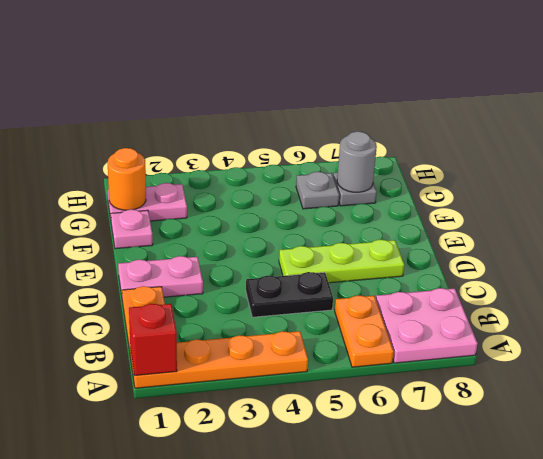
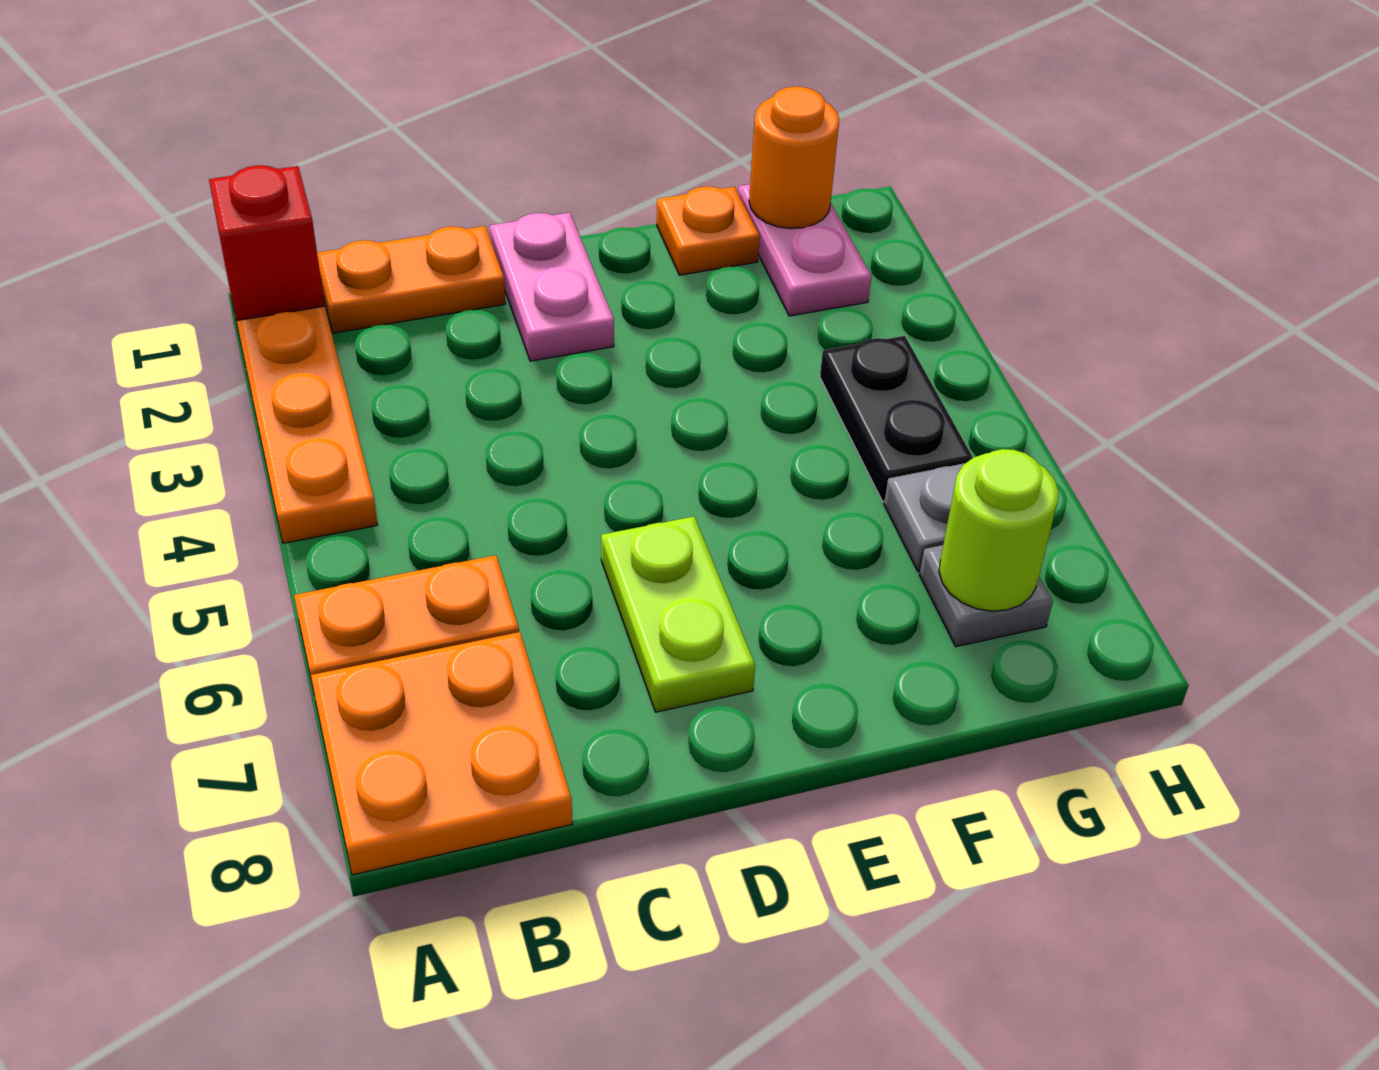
pink 2x2 plate [376,288,478,363] -> orange 2x2 plate [311,632,572,875]
black 1x2 plate [246,272,333,317] -> black 1x2 plate moved to [820,336,973,501]
lime 1x3 plate [279,240,404,283] -> lime 1x2 plate [601,517,755,712]
pink 1x1 plate [111,209,153,249] -> orange 1x1 plate [657,186,760,275]
grey 1x1 round brick [337,131,377,192] -> lime 1x1 round brick [939,449,1058,611]

